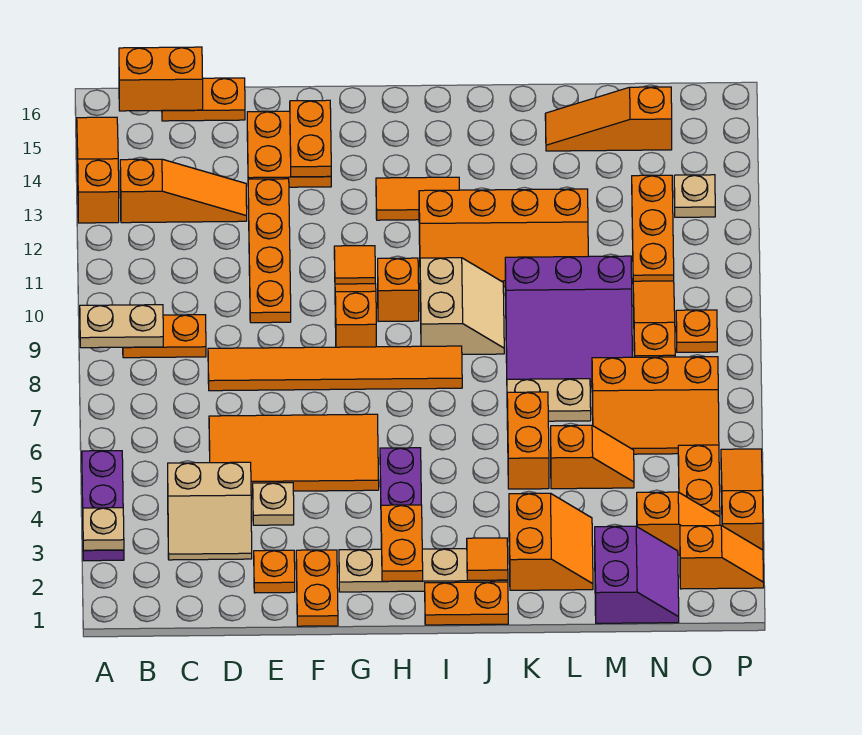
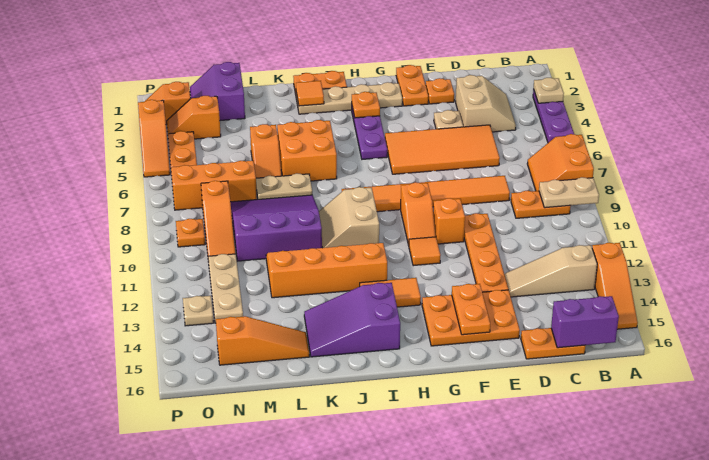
orange 1x3 slope [120,159,247,223] -> tan 1x3 slope [505,245,597,297]
orange 1x2 brick [119,47,203,111] -> purple 1x2 brick [551,296,619,348]
tan 2x2 slope [168,462,252,560] -> tan 2x2 slope turned to [456,75,516,132]
orange 2x2 plate [247,111,331,187] -> orange 2x3 plate [422,290,520,346]
orange 1x2 plate [381,505,423,581] -> orange 1x1 plate [352,92,380,118]
orange 1x1 brick [378,258,419,321] -> orange 1x1 brick moved to [433,198,465,244]
none -> purple 2x3 slope [304,283,400,357]
orange 2x2 slope [509,493,593,590] -> orange 2x2 slope moved to [527,134,594,191]
orange 1x2 brick [507,392,549,489] -> orange 2x2 brick [277,120,337,181]
orange 1x2 slope [551,425,634,489] -> orange 1x2 slope turned to [250,124,282,178]
orange 1x3 plate [632,175,674,281] -> tan 1x3 plate [208,254,243,323]

